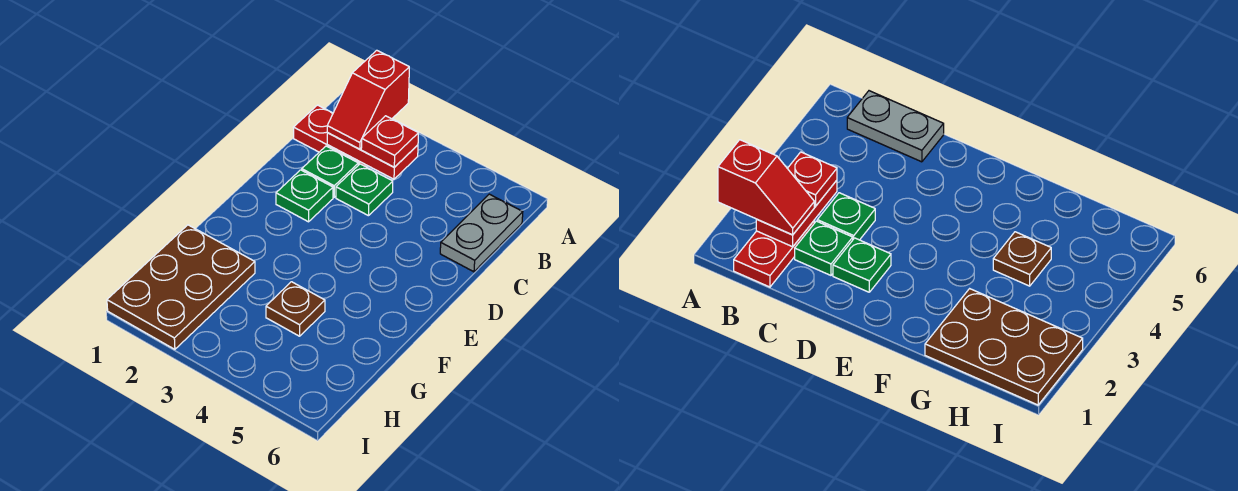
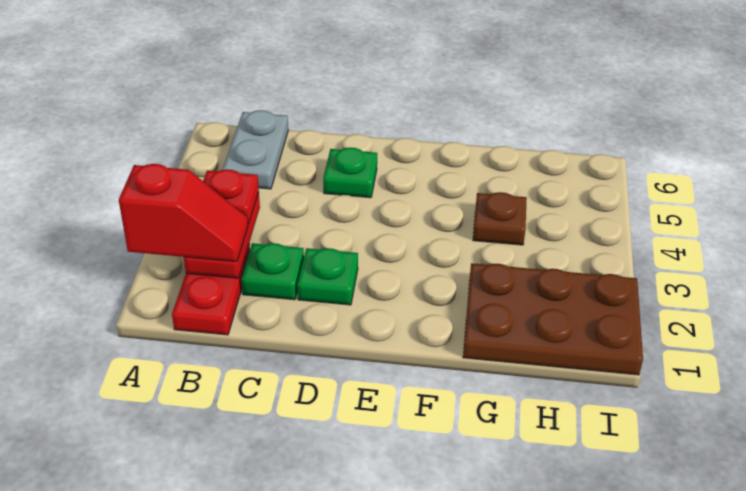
grey 1x2 plate [440,194,523,272] -> grey 1x2 plate turned to [223,110,288,189]
green 1x1 plate [336,164,393,216] -> green 1x1 plate moved to [323,148,377,198]

